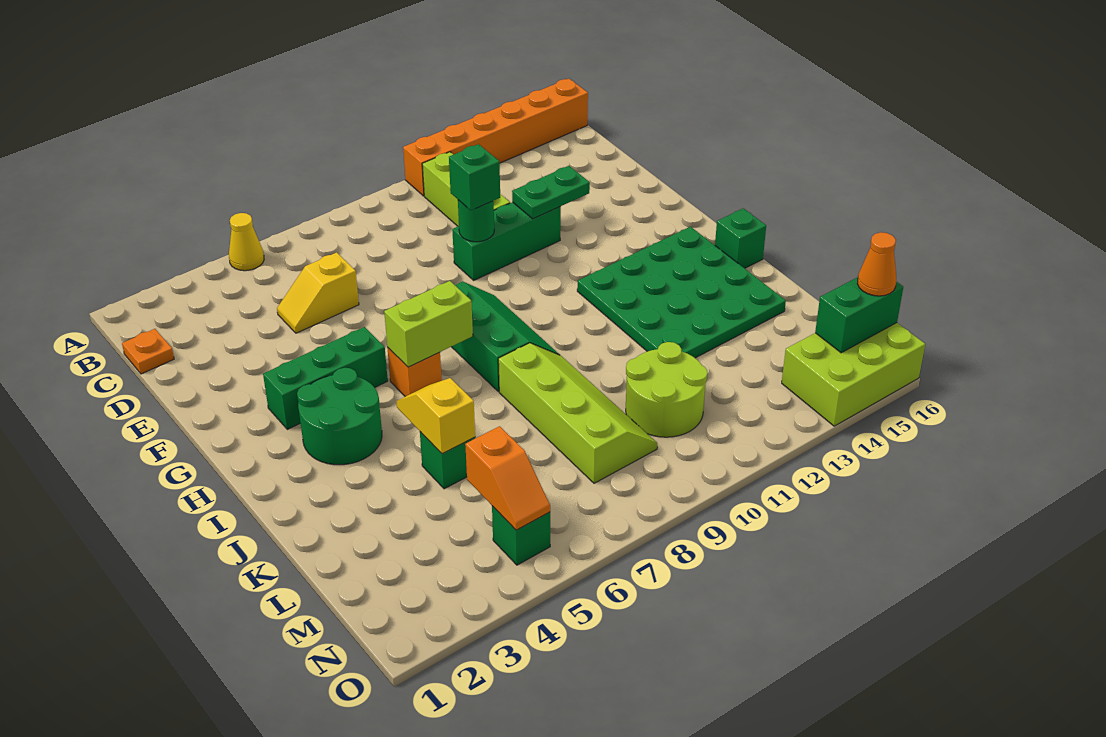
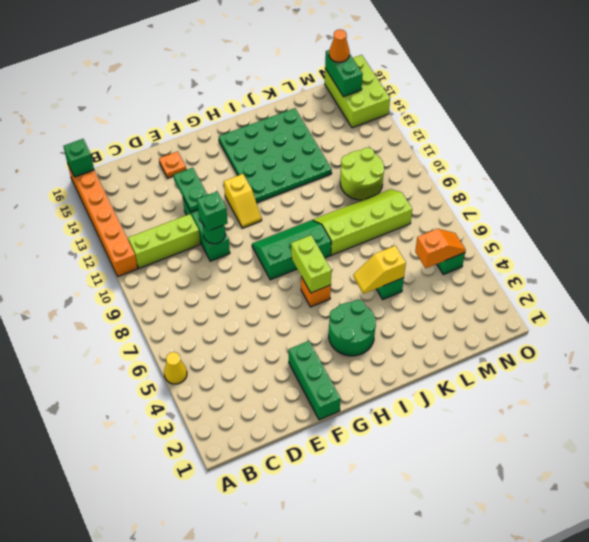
orange 1x1 plate [122,329,174,374] -> orange 1x1 plate moved to [159,151,186,178]
yellow 1x2 slope [277,252,359,333] -> yellow 1x2 slope moved to [224,174,262,228]
green 1x3 brick [263,327,388,429] -> green 1x3 brick moved to [289,341,341,420]
green 1x1 brick [715,208,766,268] -> green 1x1 brick moved to [63,139,94,177]

